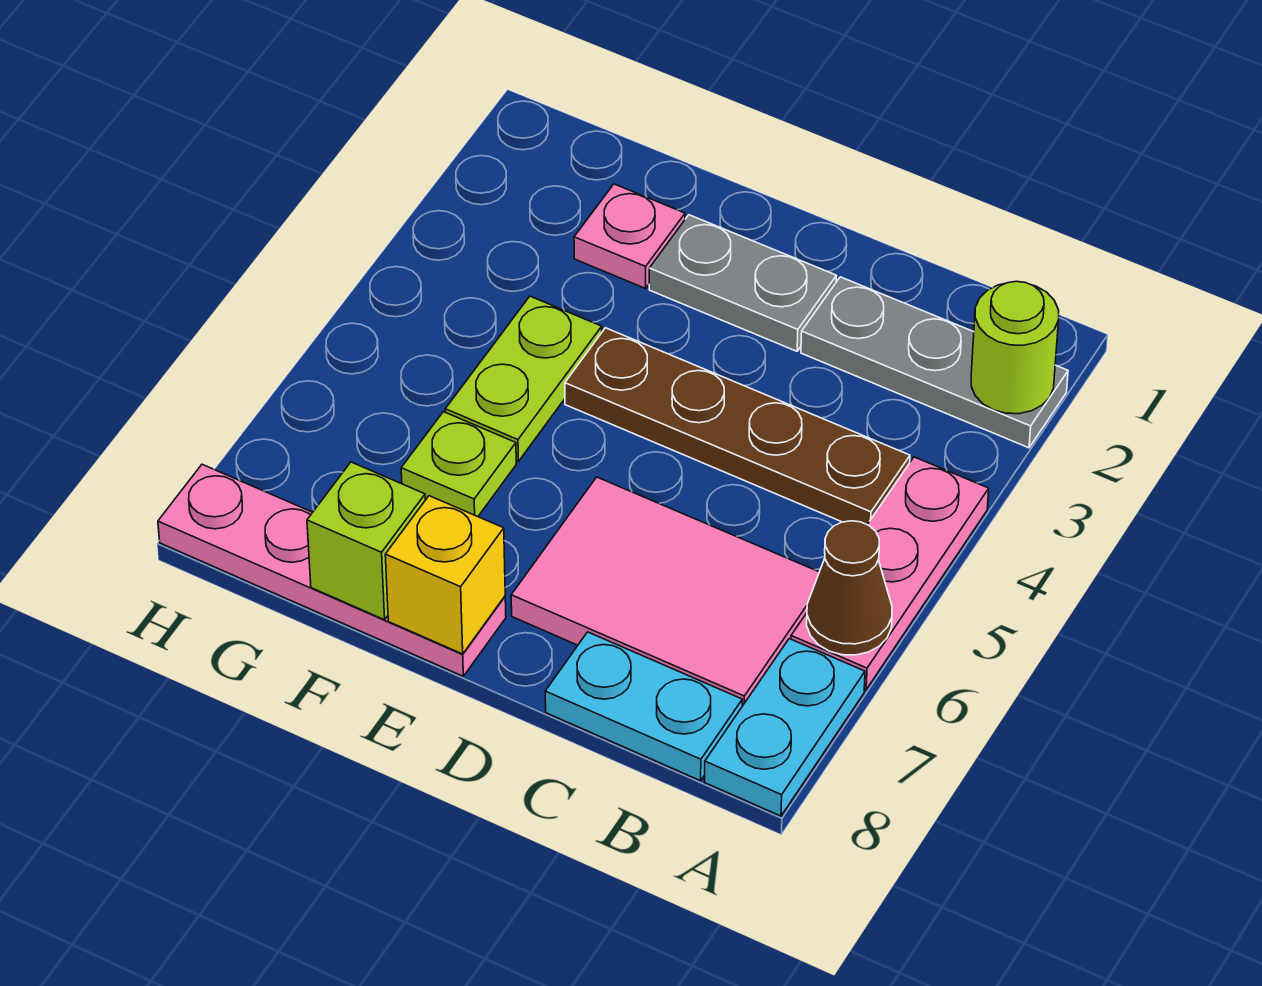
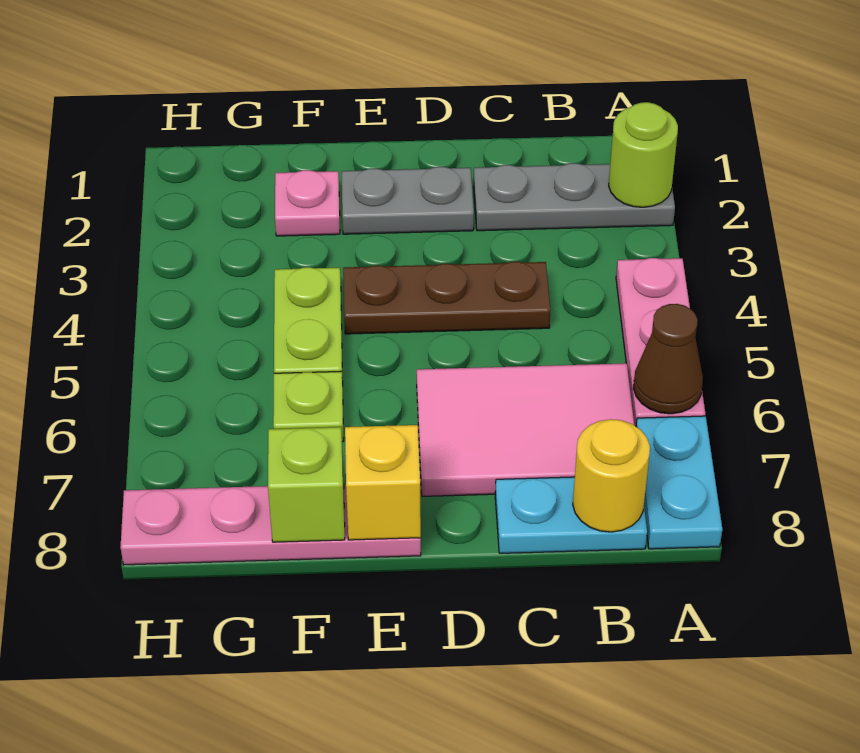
brown 1x4 plate [565,328,910,524] -> brown 1x3 plate [343,262,550,334]
none -> yellow 1x1 round brick [573,419,650,532]

